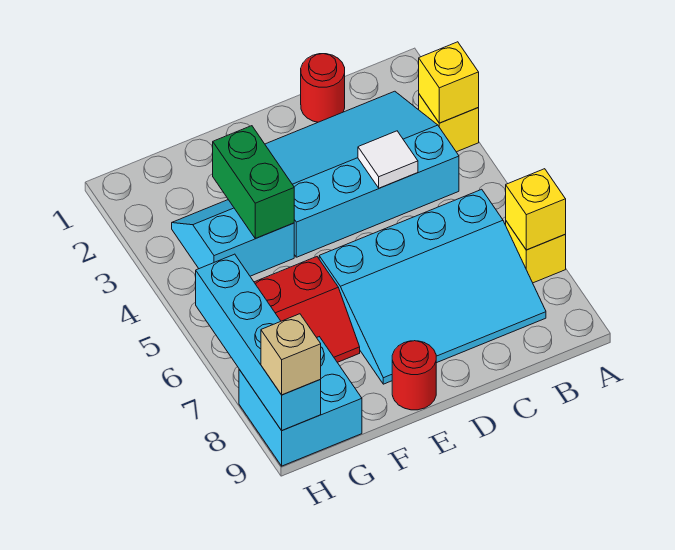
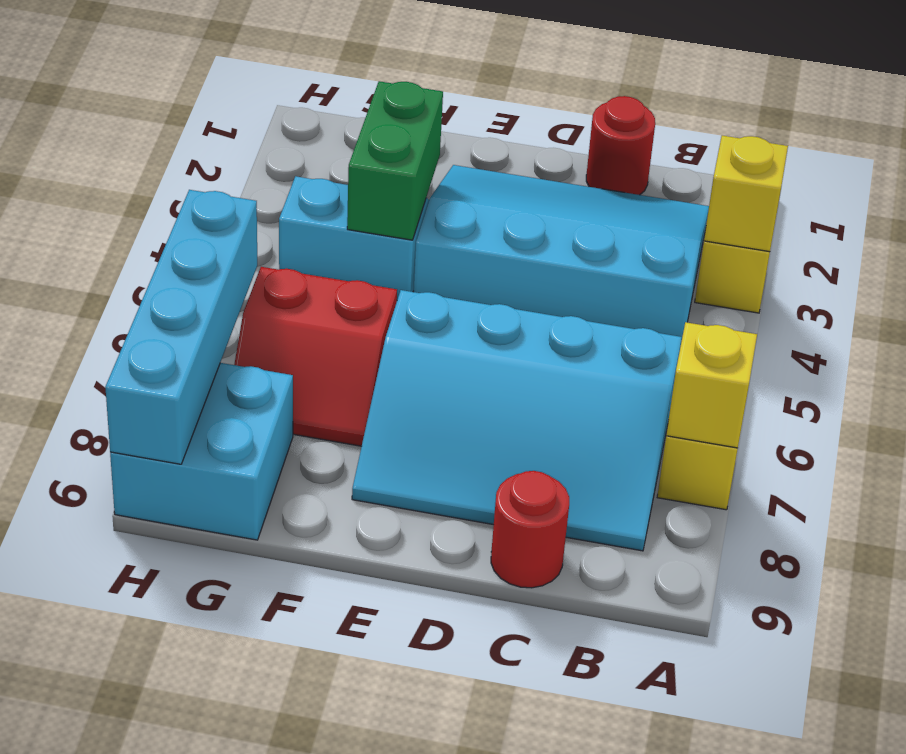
white 1x1 tile [358,131,418,188] -> none
red 1x1 round brick [392,341,436,410] -> red 1x1 round brick moved to [491,471,569,588]
tan 1x1 brick [261,314,321,395] -> none

